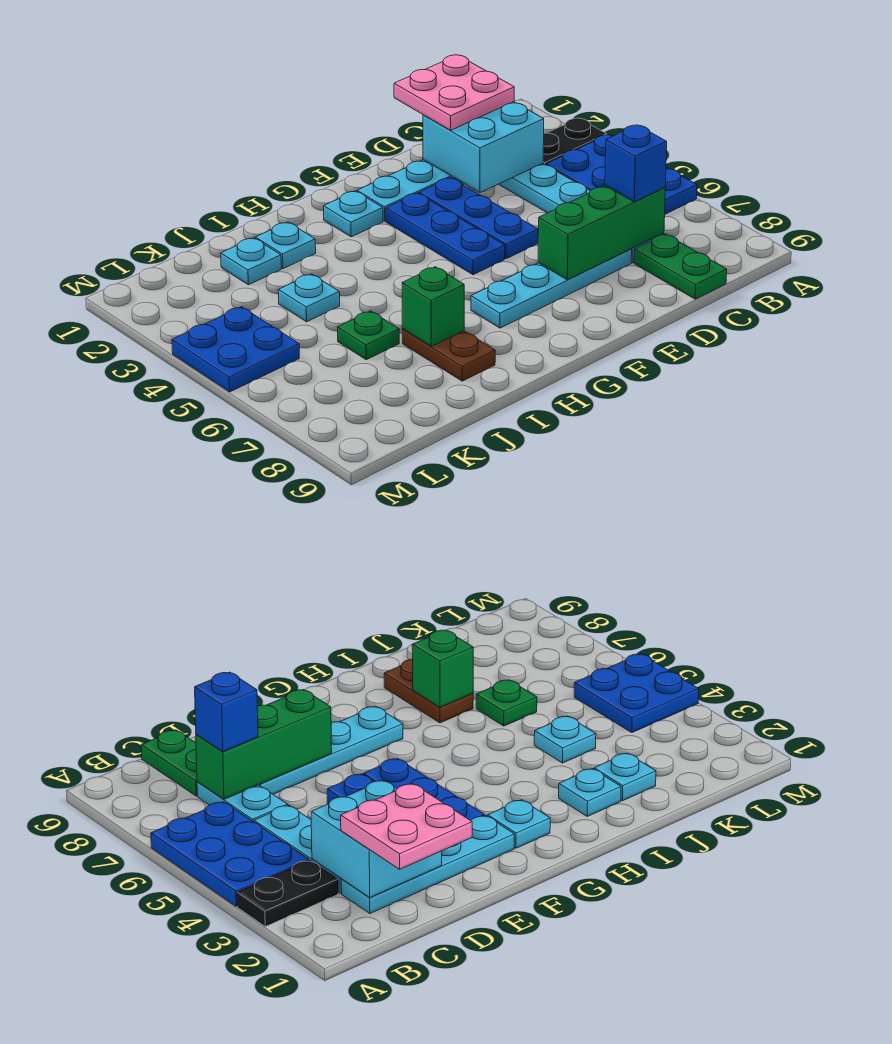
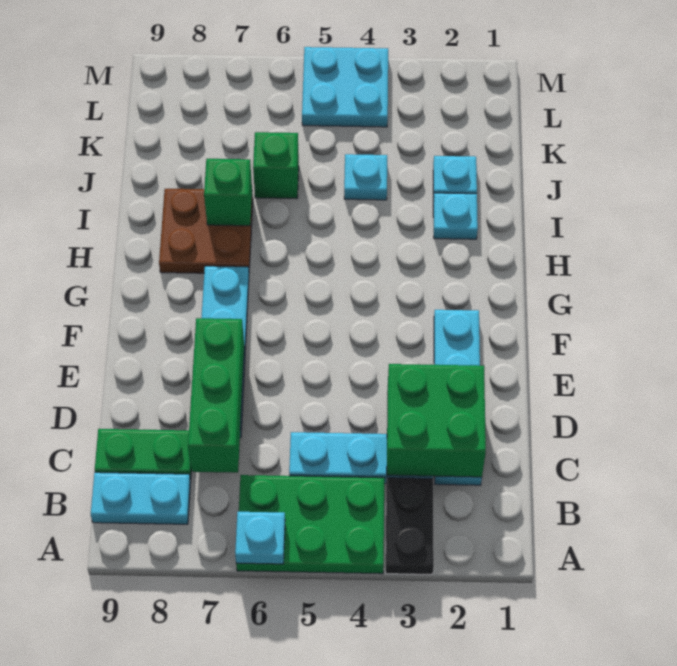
blue 2x3 plate [546,135,697,214] -> green 2x3 plate [236,475,384,574]
pink 2x2 plate [394,55,514,130] -> none
cyan 2x2 brick [423,102,544,193] -> green 2x2 brick [387,364,486,477]
cyan 1x2 plate [197,782,288,822] -> cyan 1x2 plate moved to [91,472,191,524]
blue 1x1 brick [605,125,667,202] -> none
blue 1x3 plate [419,178,538,259] -> none
blue 1x3 plate [386,193,505,275] -> none
cyan 1x1 plate [324,191,383,237] -> cyan 1x1 plate moved to [235,512,285,564]
brown 1x2 plate [402,329,495,381] -> brown 2x2 plate [159,189,253,273]
green 1x1 plate [338,311,399,360] -> green 1x1 brick [253,132,299,199]
blue 2x2 plate [172,307,299,392] -> cyan 2x2 plate [302,47,388,127]

